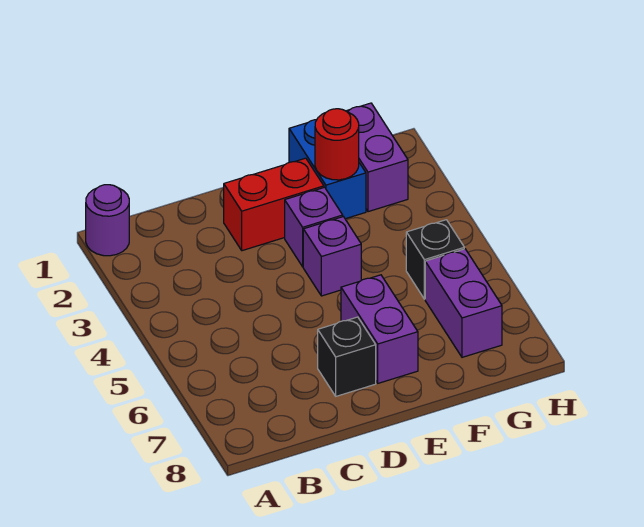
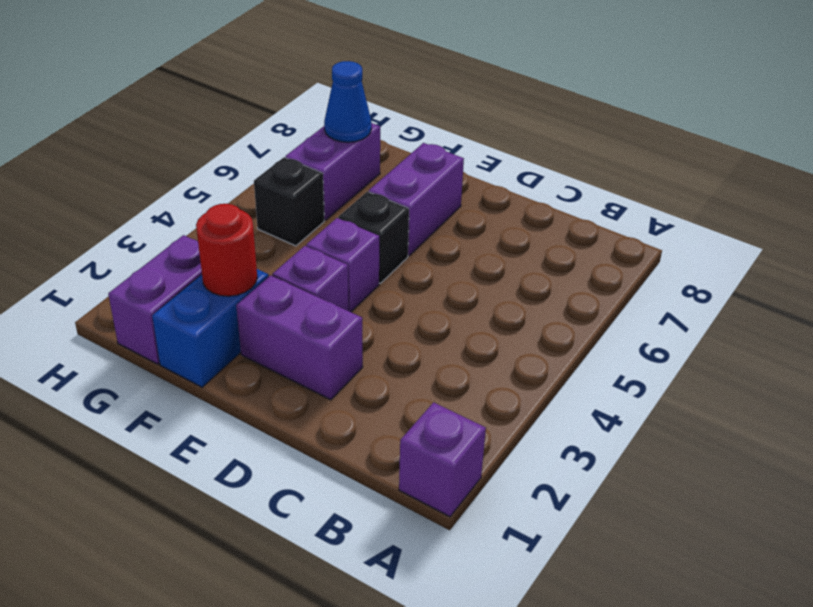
purple 1x1 round brick [86,185,129,256] -> purple 1x1 brick [399,402,486,517]
red 1x2 brick [224,158,324,251] -> purple 1x2 brick [236,275,363,400]
black 1x1 brick [318,317,376,396] -> black 1x1 brick moved to [338,192,409,283]
none -> blue 1x1 cone [324,61,371,142]

